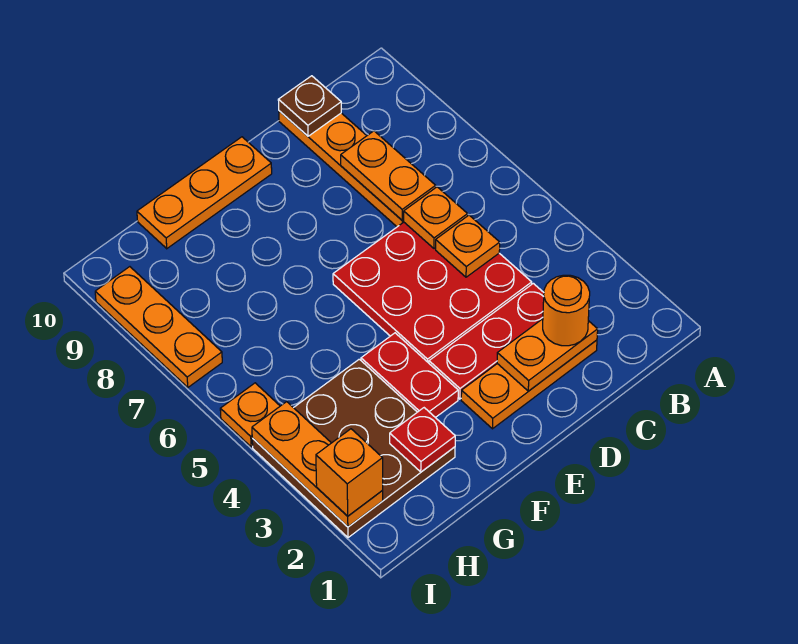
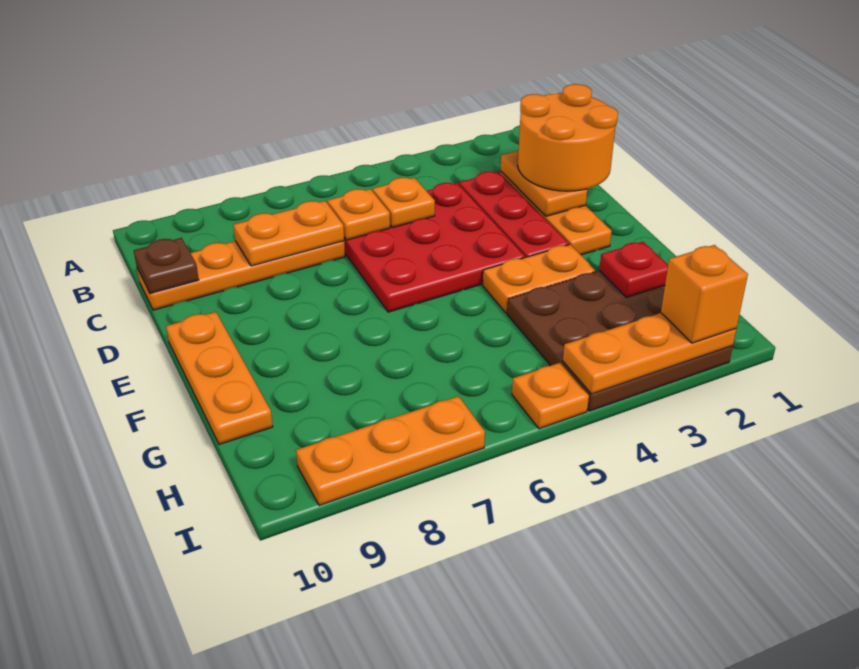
orange 1x1 round brick [543,275,590,346] -> orange 2x2 round brick [518,84,618,191]
red 1x2 plate [361,333,458,418] -> orange 1x2 plate [483,245,596,313]

